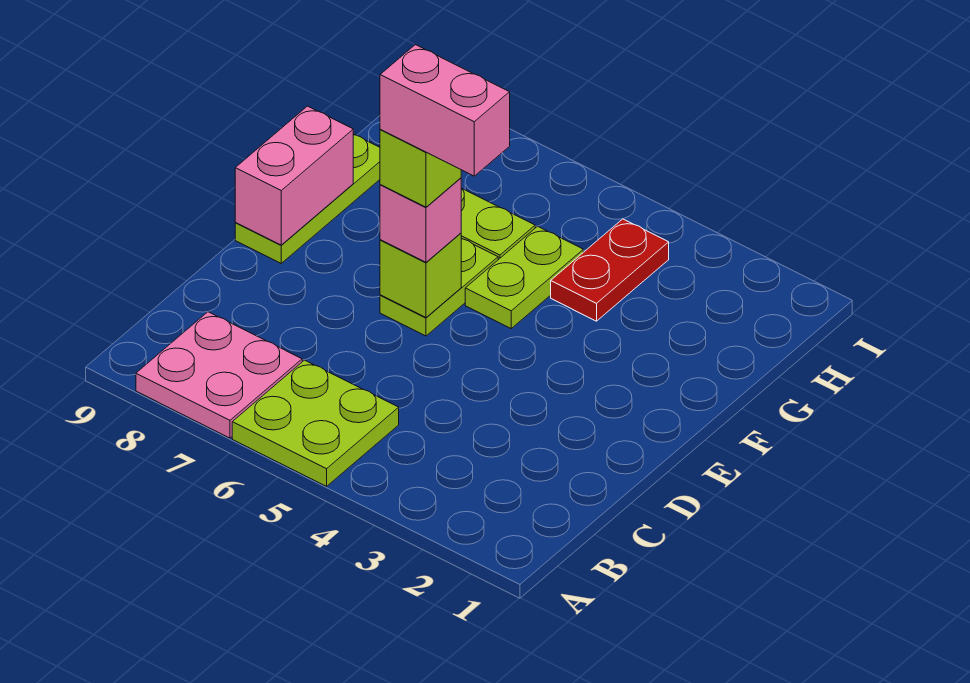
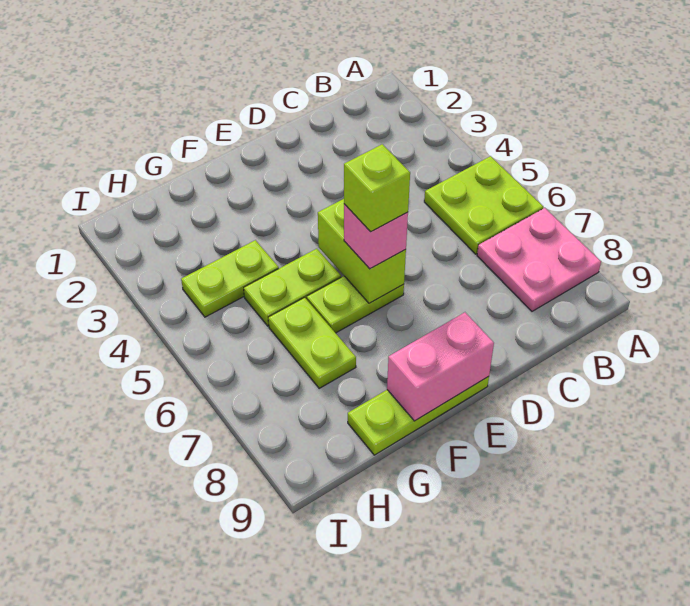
pink 1x2 brick [380,45,510,176] -> none
lime 1x1 brick [380,233,461,317] -> lime 1x2 brick [318,199,406,303]
red 1x2 plate [551,219,669,321] -> lime 1x2 plate [181,240,279,317]

